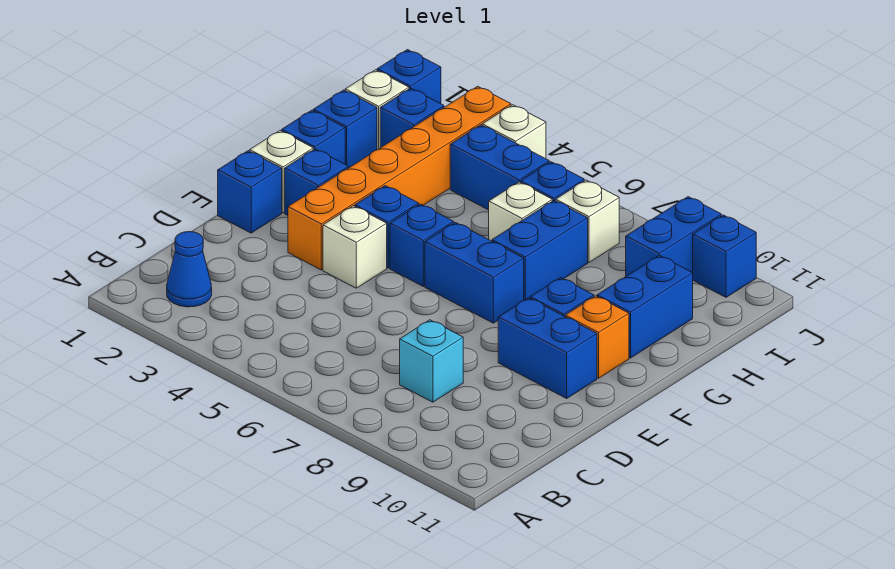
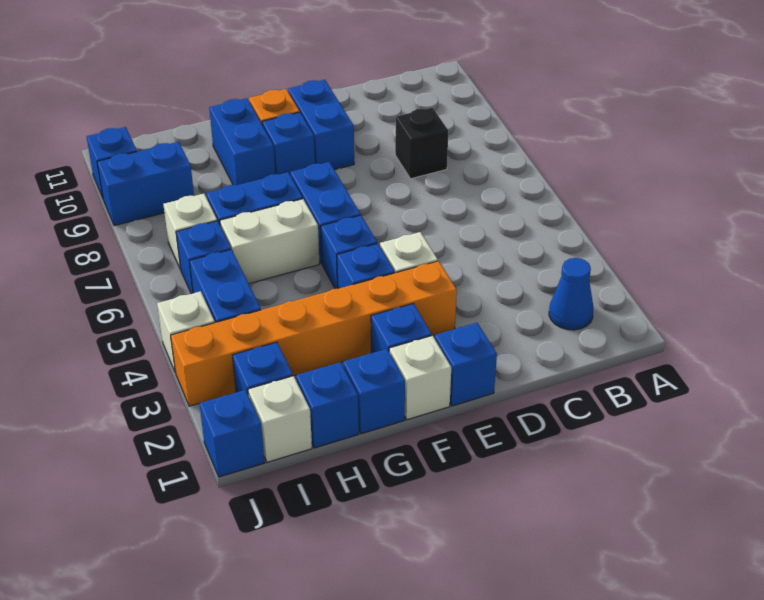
cyan 1x1 brick [400,320,463,402] -> black 1x1 brick [395,108,448,179]
blue 1x2 brick [597,255,693,358] -> blue 1x2 brick turned to [209,98,275,185]
white 1x1 brick [489,182,552,241] -> white 1x2 brick [220,199,319,284]

